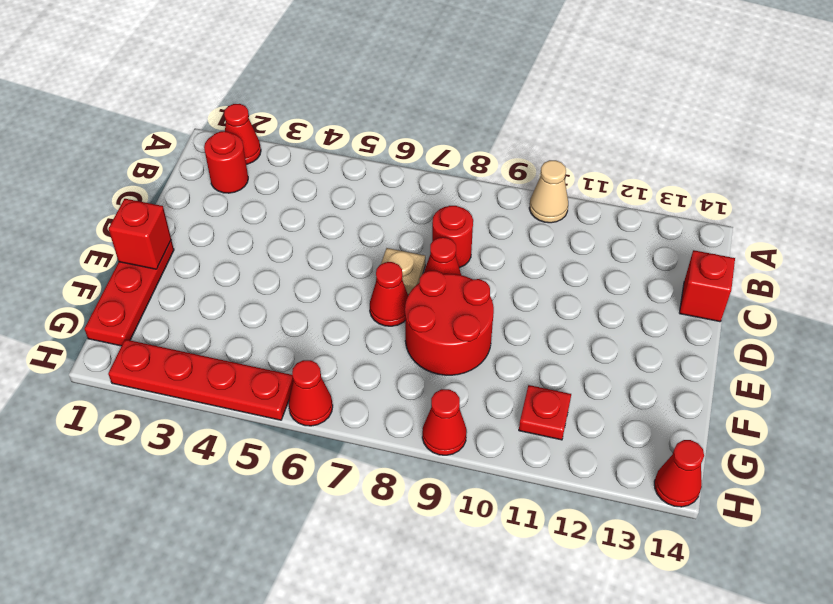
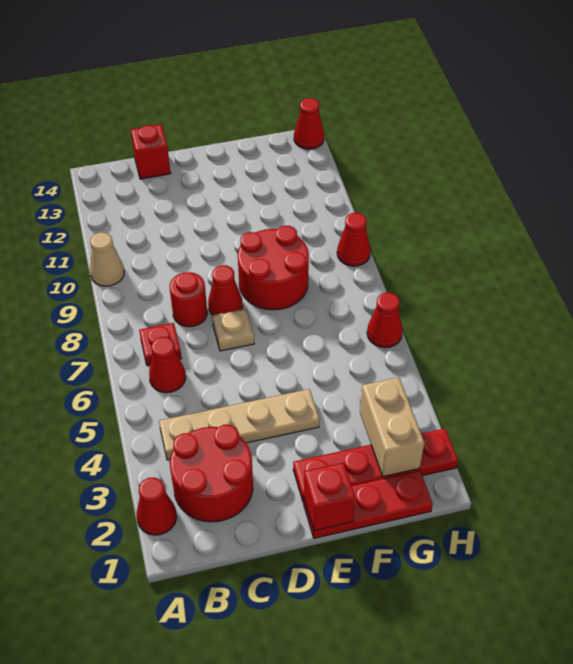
red 1x1 round brick [204,131,248,193] -> red 2x2 round brick [170,425,253,522]
none -> tan 1x4 plate [159,389,319,460]
red 1x1 cone [370,262,408,326] -> red 1x1 cone moved to [149,337,186,393]
none -> tan 1x2 brick [360,377,424,477]
red 1x1 plate [519,385,571,440] -> red 1x1 plate moved to [139,323,182,366]
red 1x4 plate [108,339,293,420] -> red 1x4 plate turned to [293,429,458,502]

